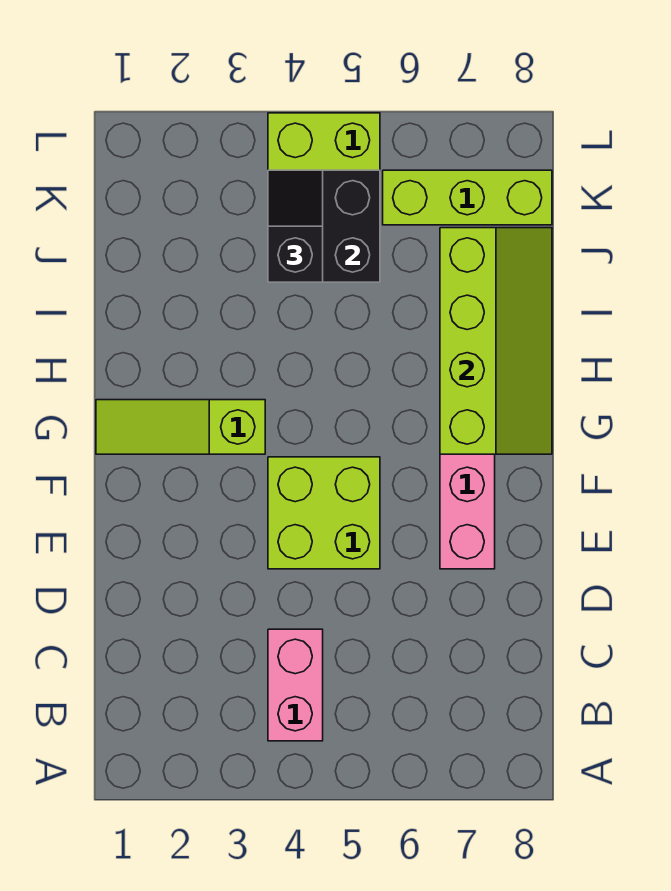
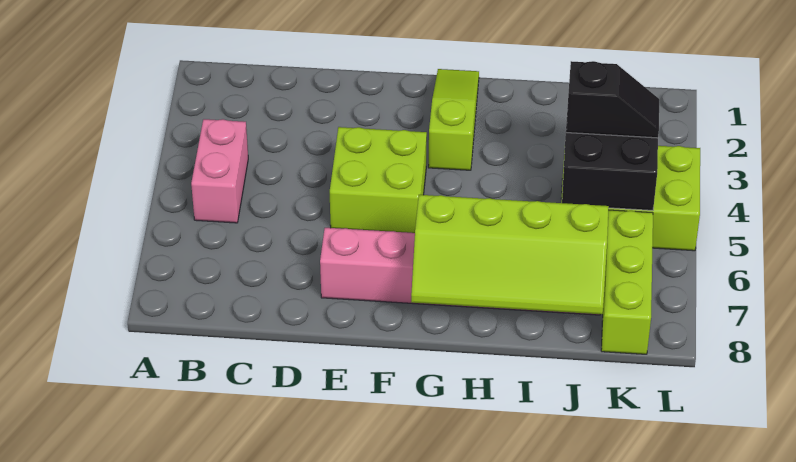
pink 1x2 brick [268,629,323,741] -> pink 1x2 brick turned to [191,119,248,223]

